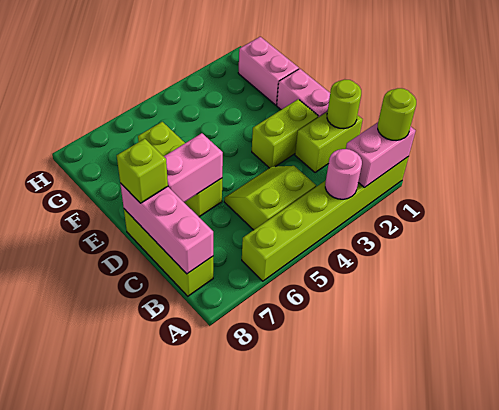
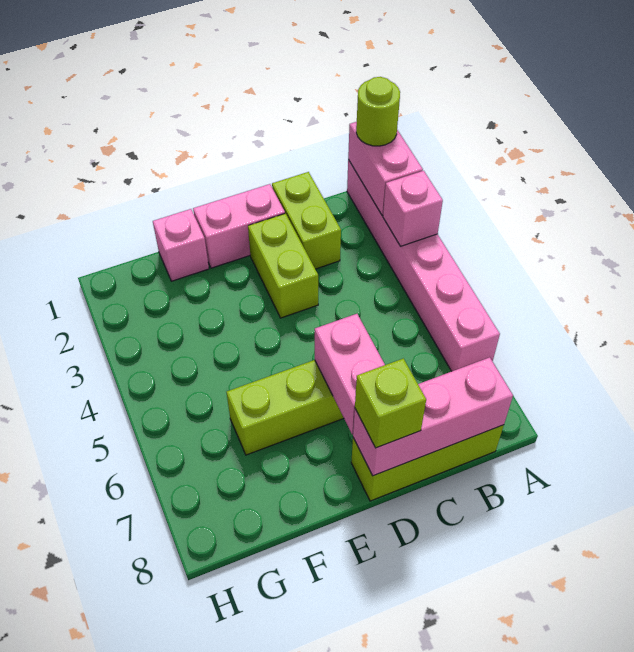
lime 1x6 brick [242,157,408,281] -> pink 1x6 brick [347,160,500,371]
pink 1x1 round brick [325,149,362,199] -> pink 1x1 brick [383,171,443,246]
lime 2x2 slope [224,166,316,230] -> none
lime 1x1 round brick [327,79,361,129] -> none
pink 1x2 brick [238,37,299,105] -> pink 1x1 brick [153,209,209,281]

